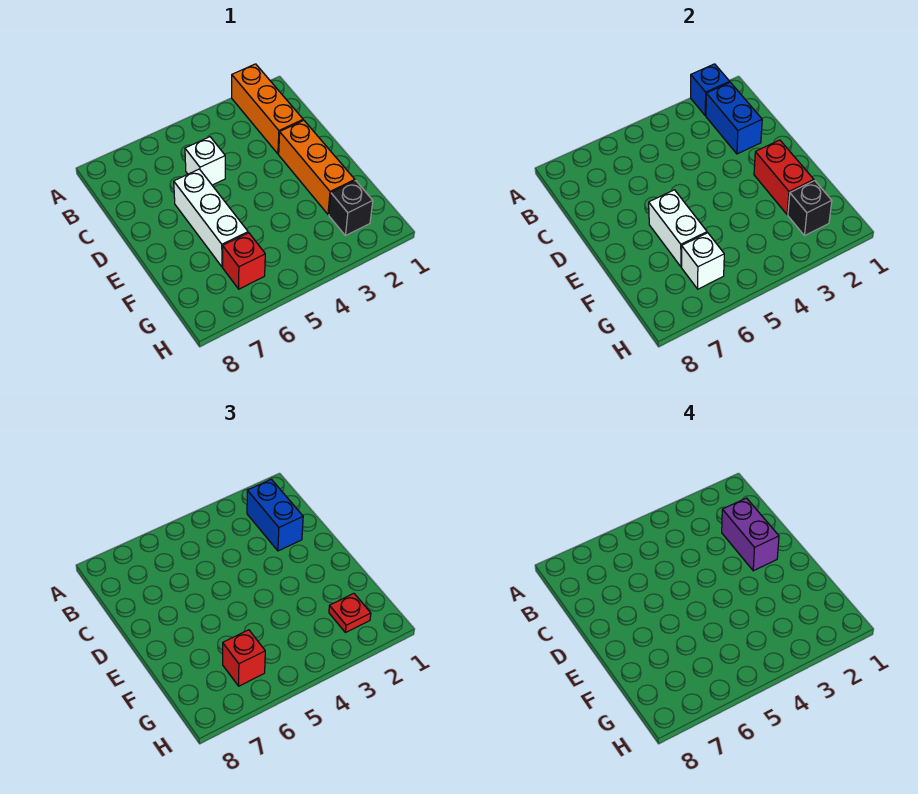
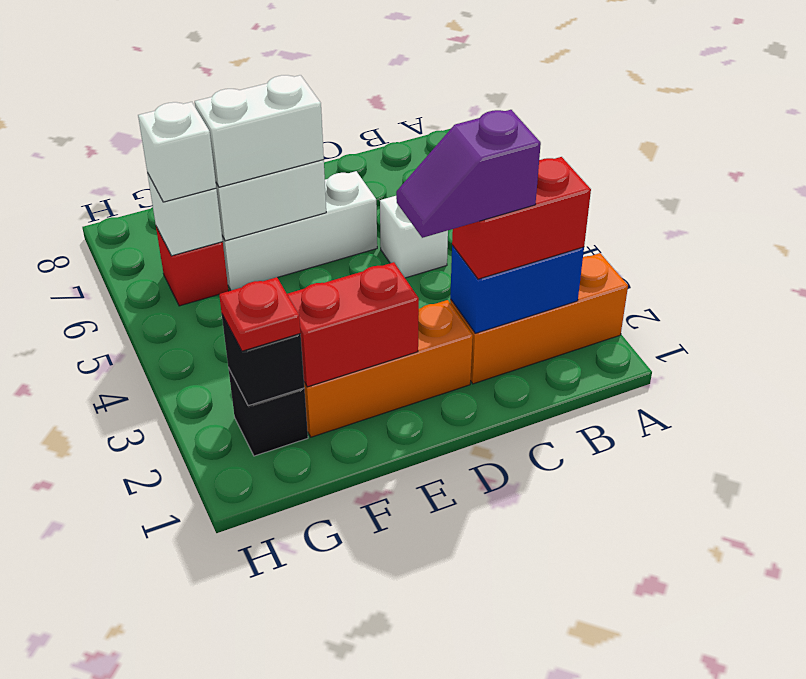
blue 1x1 brick [691,64,730,116] -> none
blue 1x2 brick [247,479,303,551] -> red 1x2 brick [452,157,591,279]
purple 1x2 brick [722,498,779,571] -> purple 1x2 slope [396,110,541,238]
none -> white 1x2 brick [195,75,324,187]
red 1x1 brick [223,630,265,686] -> white 1x1 brick [138,102,216,202]

